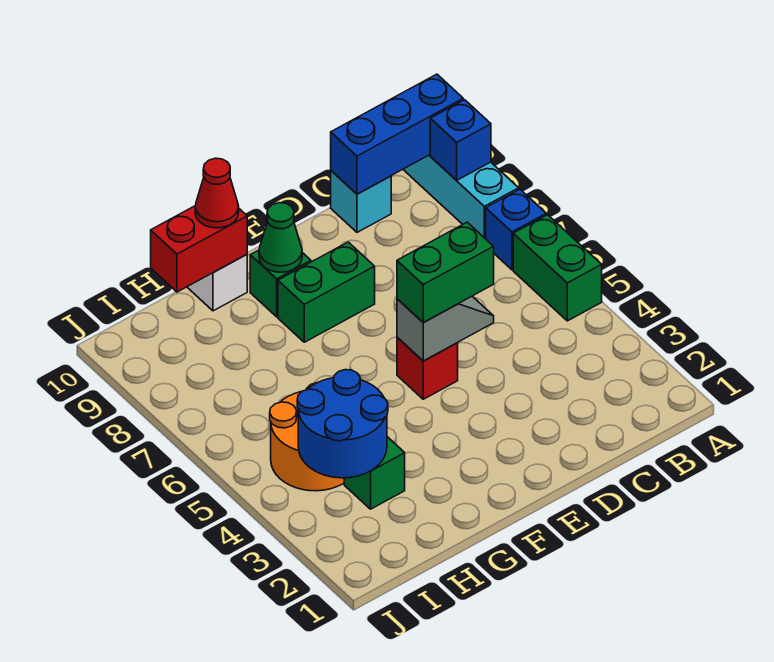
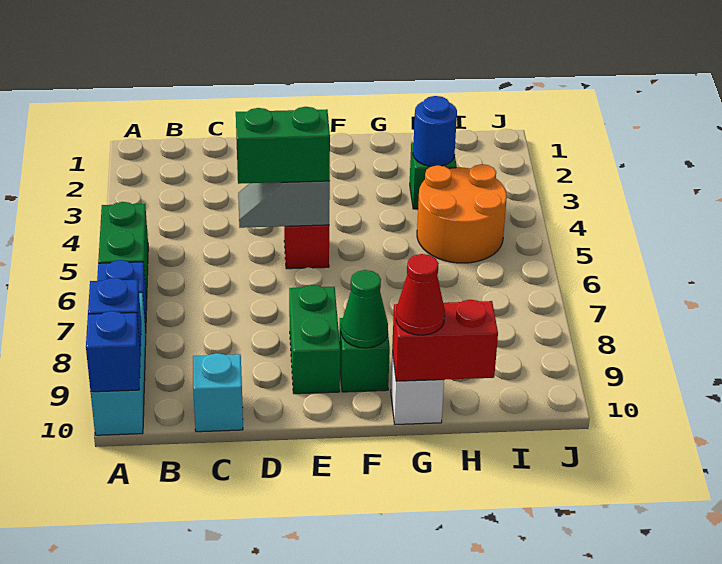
blue 1x3 brick [331,74,463,194] -> blue 1x1 brick [86,311,140,392]
green 1x2 brick [278,242,375,342] -> green 1x2 brick turned to [289,285,340,394]
blue 2x2 round brick [297,370,388,478] -> blue 1x1 round brick [413,96,457,166]

